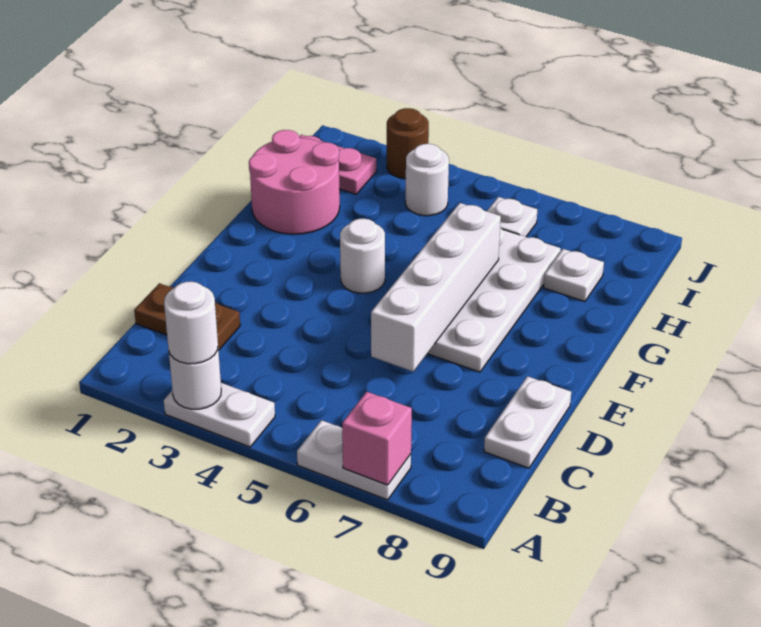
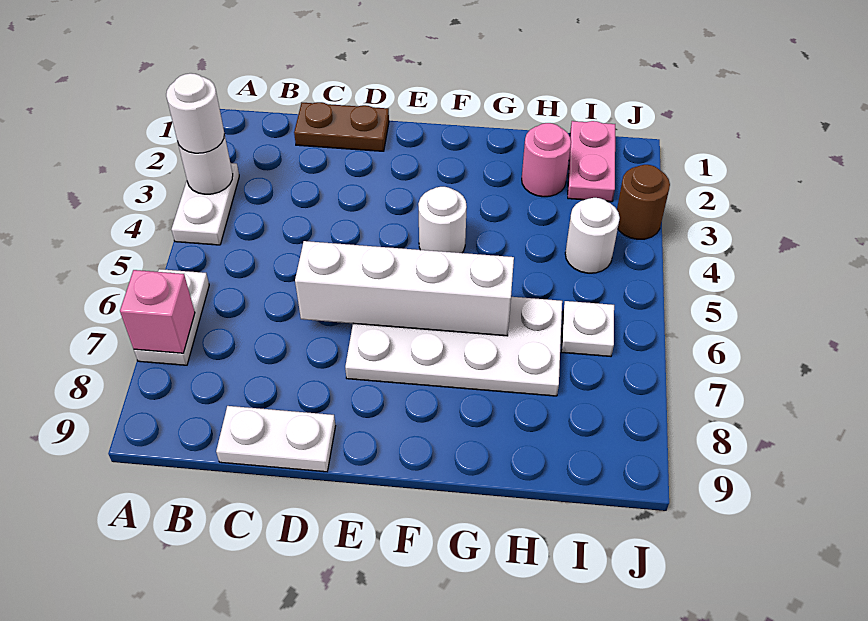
brown 1x2 plate [134,283,240,351] -> brown 1x2 plate turned to [294,102,389,151]
pink 2x2 round brick [249,130,340,234] -> pink 1x1 round brick [522,123,571,197]
white 1x1 plate [544,249,604,302] -> none

